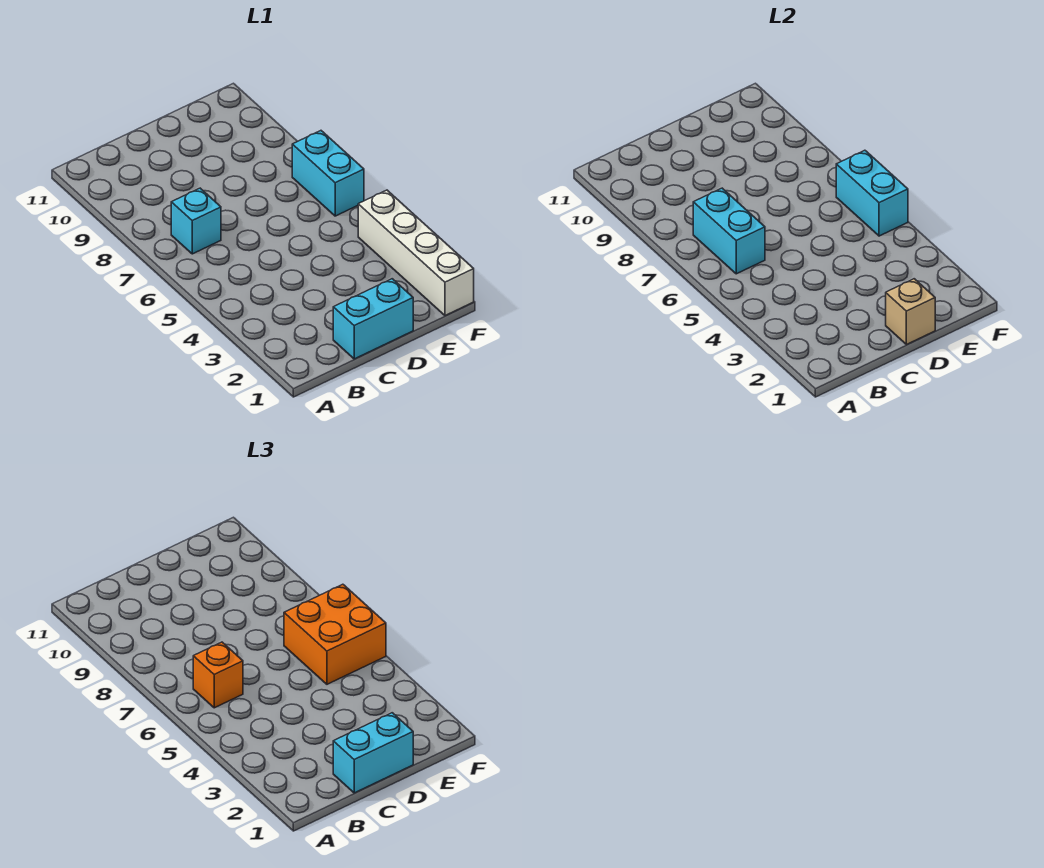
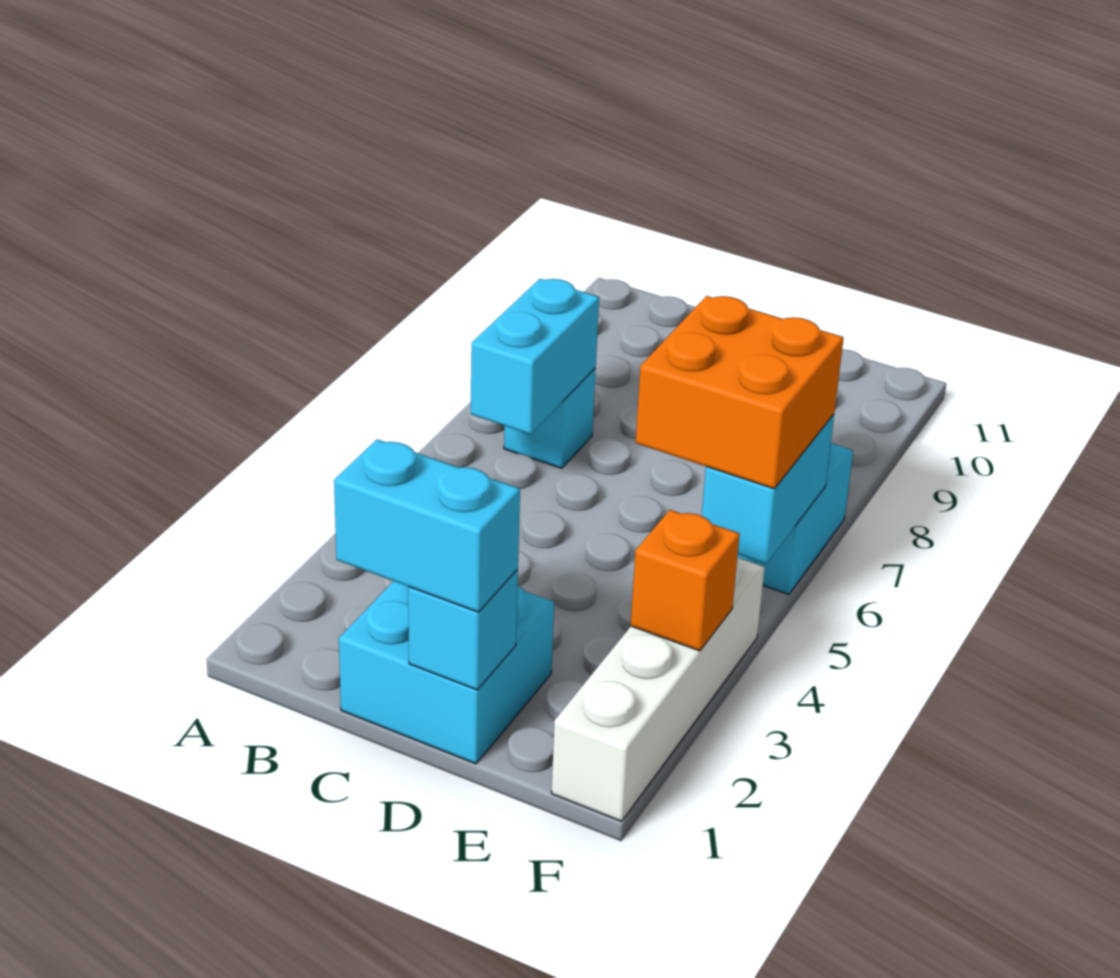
orange 1x1 brick [193,642,243,708] -> orange 1x1 brick moved to [631,510,740,651]
cyan 1x2 brick [333,279,413,359] -> cyan 2x2 brick [339,581,554,764]
tan 1x1 brick [886,279,935,345] -> cyan 1x1 brick [408,569,518,690]

